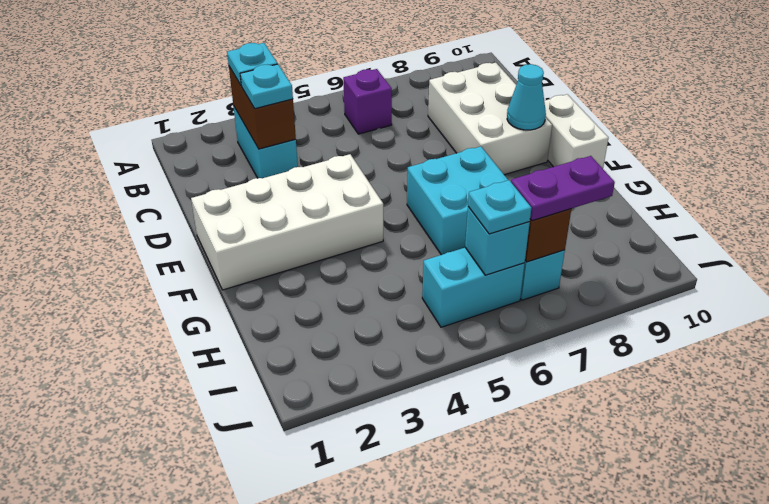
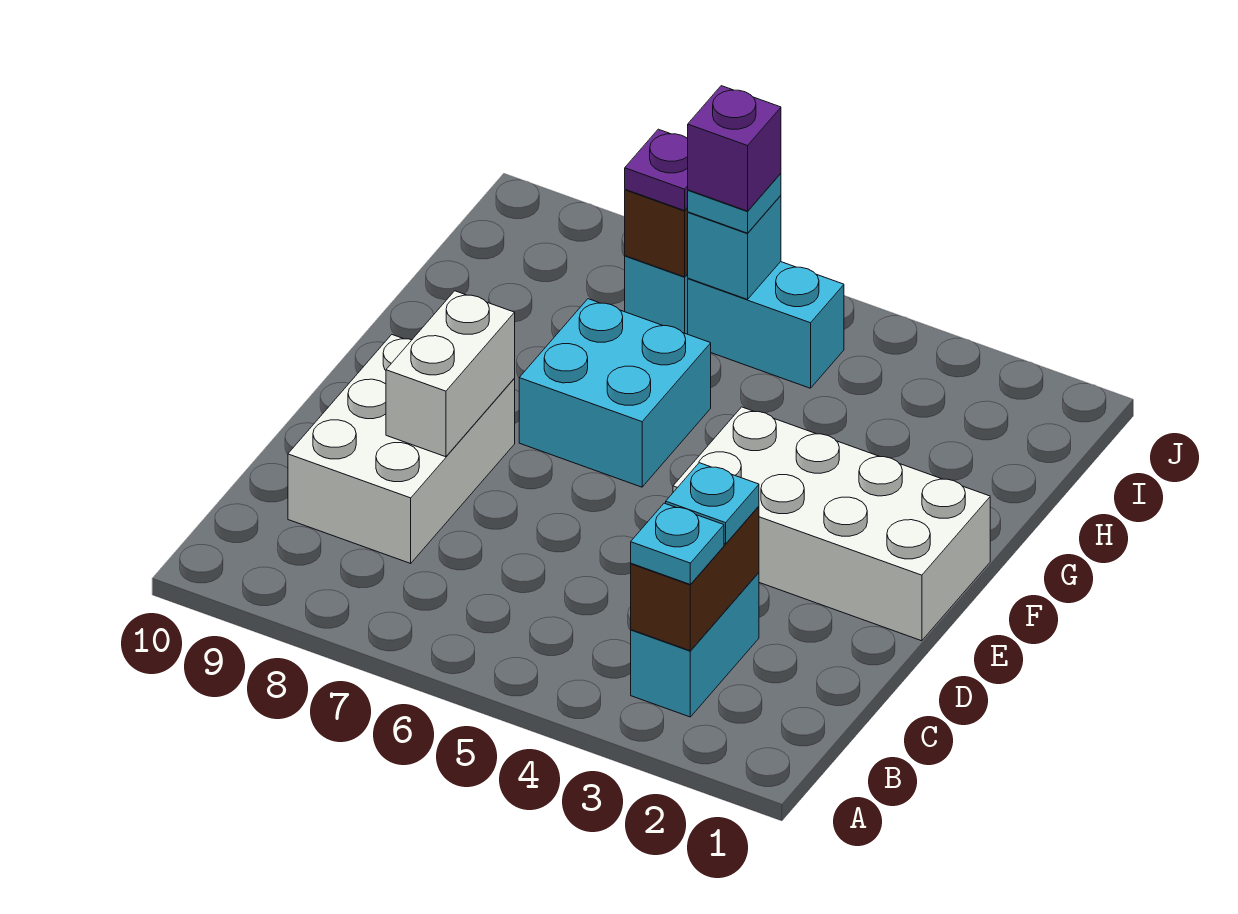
purple 1x1 brick [343,69,392,134] -> purple 1x1 brick moved to [688,86,781,211]
cyan 1x1 cone [507,64,546,130] -> none
white 1x2 brick [544,94,608,168] -> white 1x2 brick moved to [386,291,515,457]
purple 1x2 plate [511,156,615,221] -> purple 1x1 plate [625,129,688,211]

